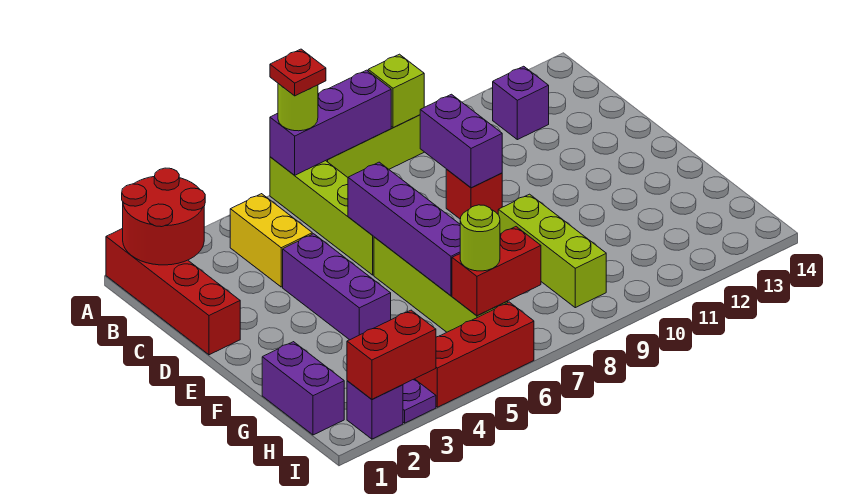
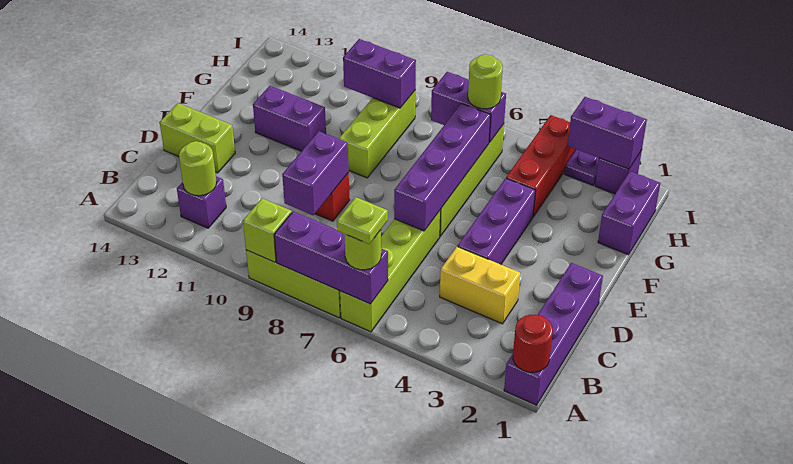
red 1x4 brick [106,229,240,355] -> purple 1x4 brick [504,263,603,405]
red 2x2 round brick [122,168,205,265] -> red 1x1 round brick [513,315,553,372]
red 1x1 plate [270,49,326,96] -> lime 1x1 plate [337,197,388,244]
yellow 1x2 brick [230,194,312,287] -> yellow 1x2 brick turned to [440,247,520,324]
none -> lime 1x1 round brick [179,141,217,196]
none -> lime 1x2 brick [160,103,235,173]
none -> purple 1x2 brick [253,86,326,151]
red 1x2 brick [452,227,541,316] -> purple 1x2 brick [431,72,506,143]
none -> purple 1x2 brick [343,39,416,108]
red 1x2 brick [347,310,436,399] -> purple 1x2 brick [568,97,647,169]
red 1x3 brick [415,302,534,407] -> red 1x3 brick turned to [506,115,576,217]

